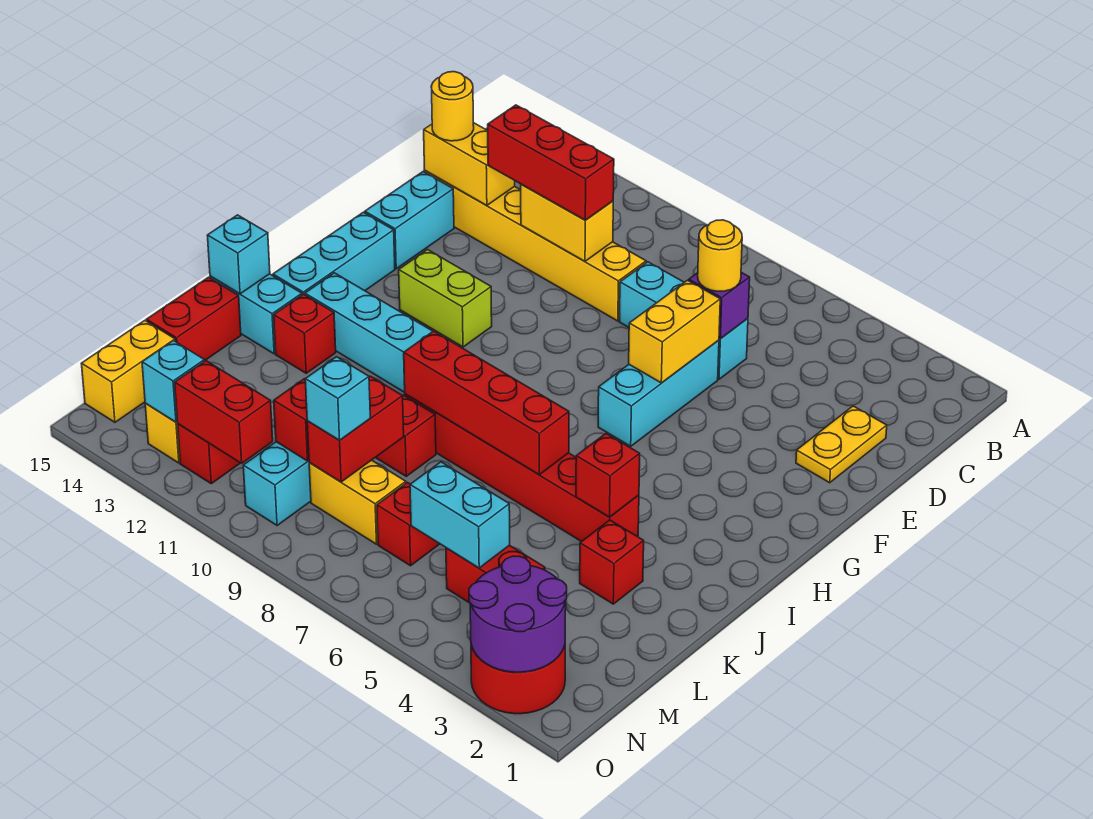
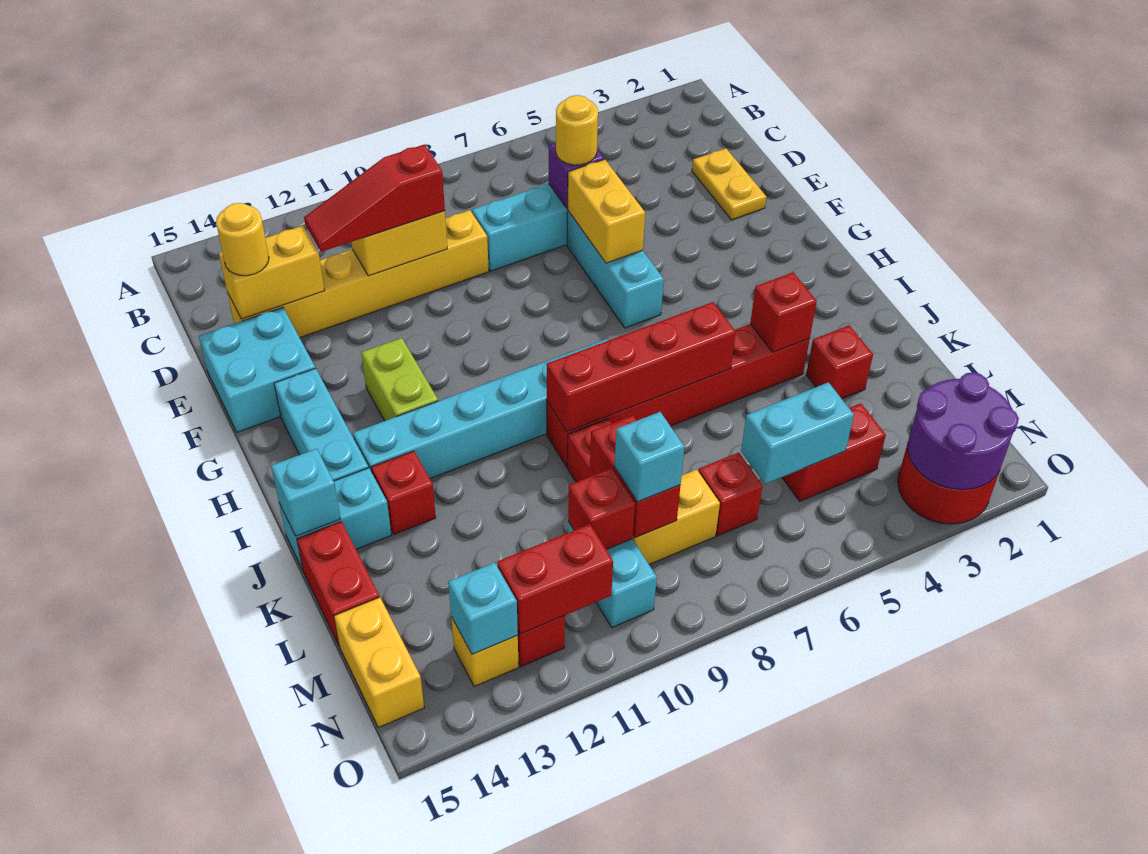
red 1x3 brick [488,105,614,220] -> red 1x3 slope [304,144,445,252]
cyan 1x2 brick [365,172,454,269] -> cyan 2x2 brick [199,307,315,432]
lime 1x2 brick [399,250,492,347] -> lime 1x2 brick turned to [361,338,438,421]

